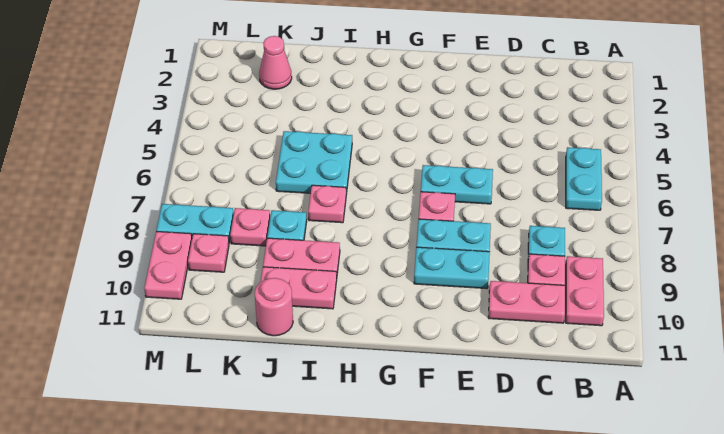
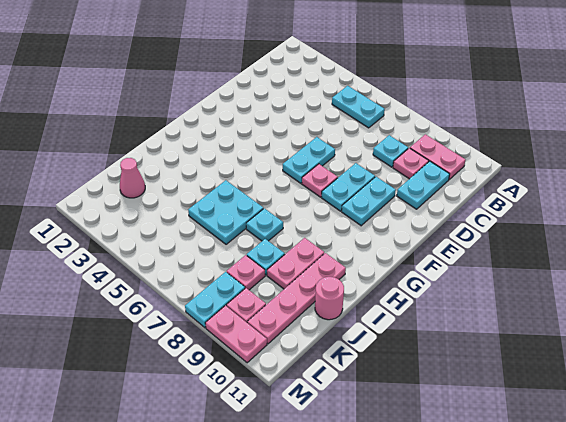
pink 1x2 plate [488,281,565,323] -> cyan 1x2 plate [397,161,450,209]
pink 1x1 plate [308,185,346,223] -> cyan 1x1 plate [246,208,283,241]
pink 1x2 plate [261,267,337,309] -> pink 1x4 plate [248,253,346,344]

